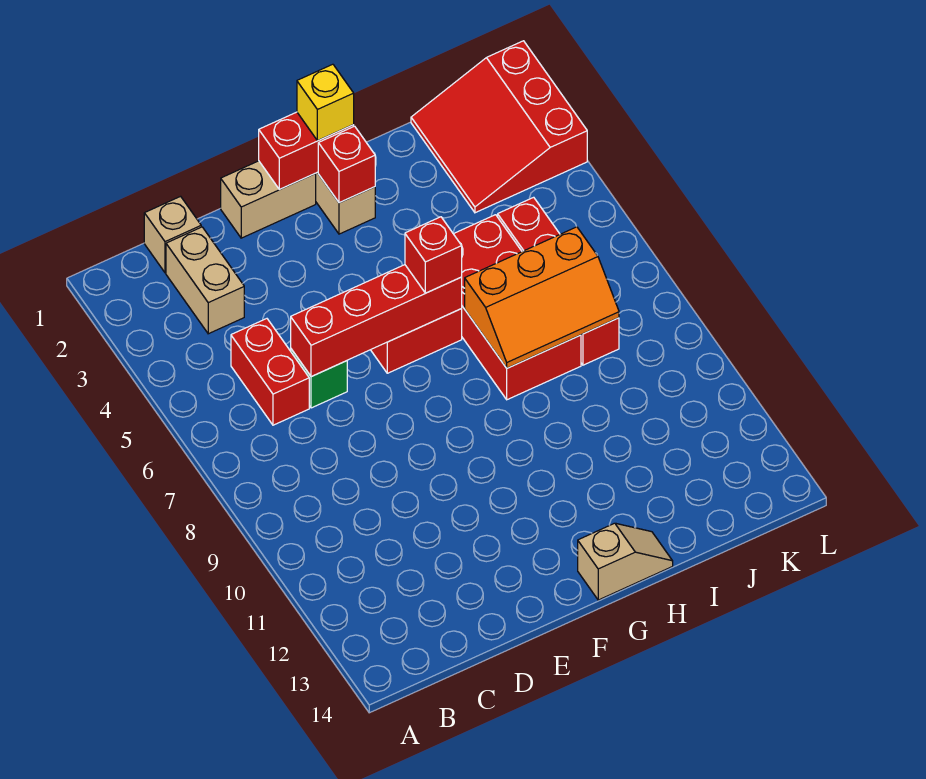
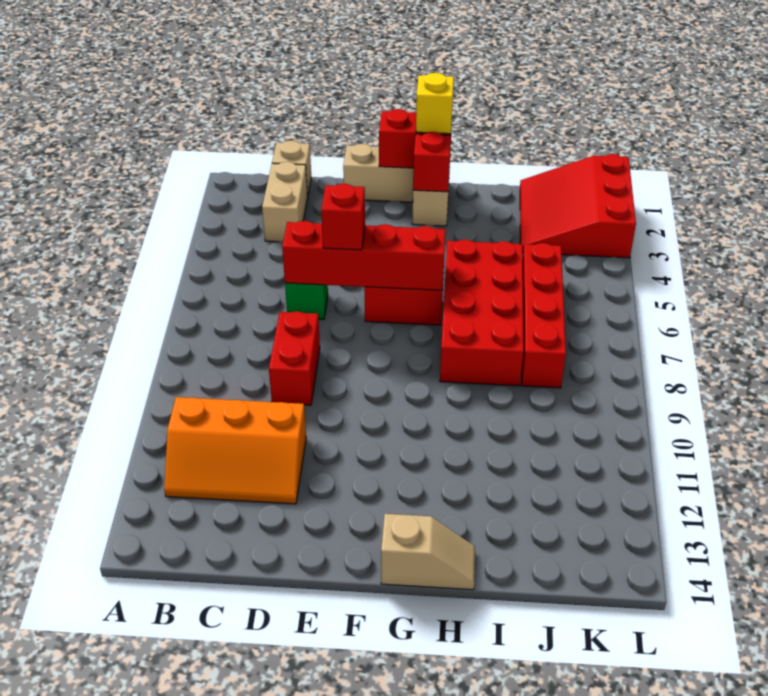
red 1x2 brick [231,319,309,425] -> red 1x2 brick moved to [269,311,320,405]
red 1x1 brick [405,217,462,293] -> red 1x1 brick moved to [321,184,365,250]
orange 2x3 slope [465,227,619,368] -> orange 2x3 slope moved to [164,397,306,504]

